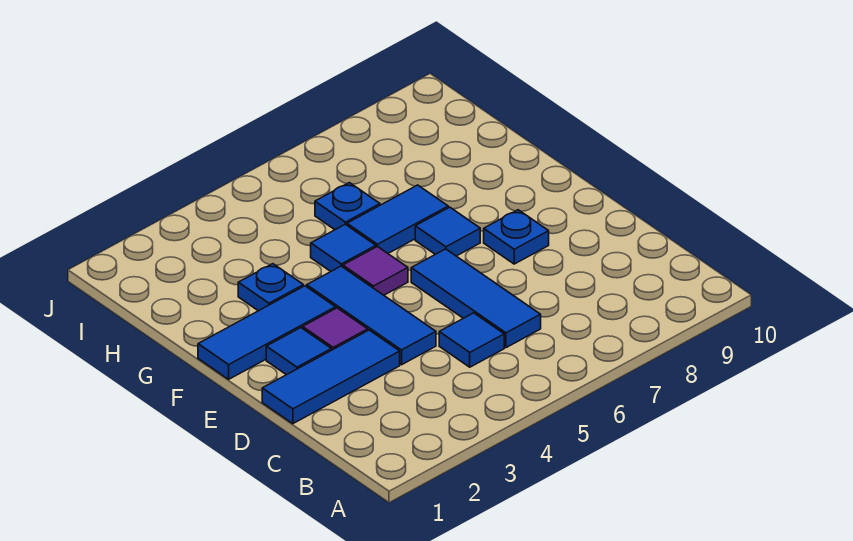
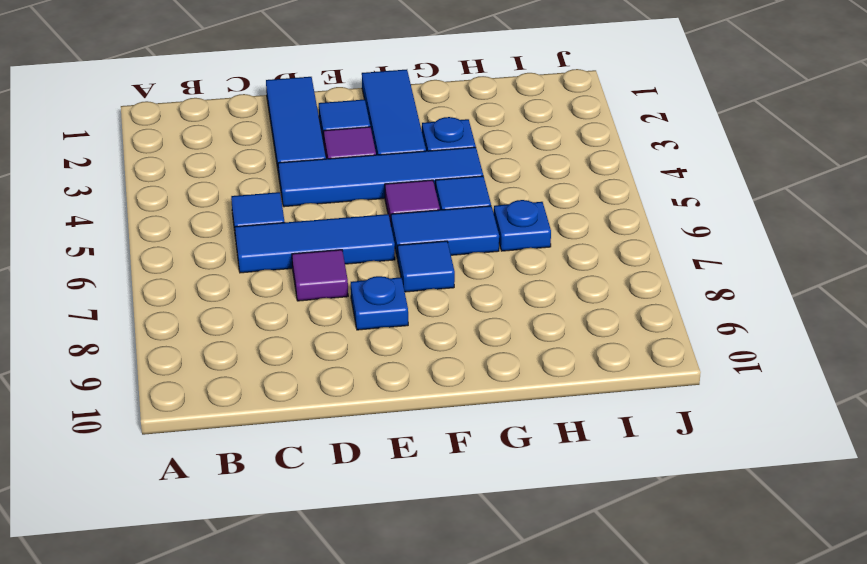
blue 1x3 tile [307,266,436,365] -> blue 1x4 tile [278,147,483,207]
none -> purple 1x1 tile [292,250,348,301]
blue 1x2 tile [347,185,448,253] -> blue 1x2 tile turned to [391,206,499,259]

